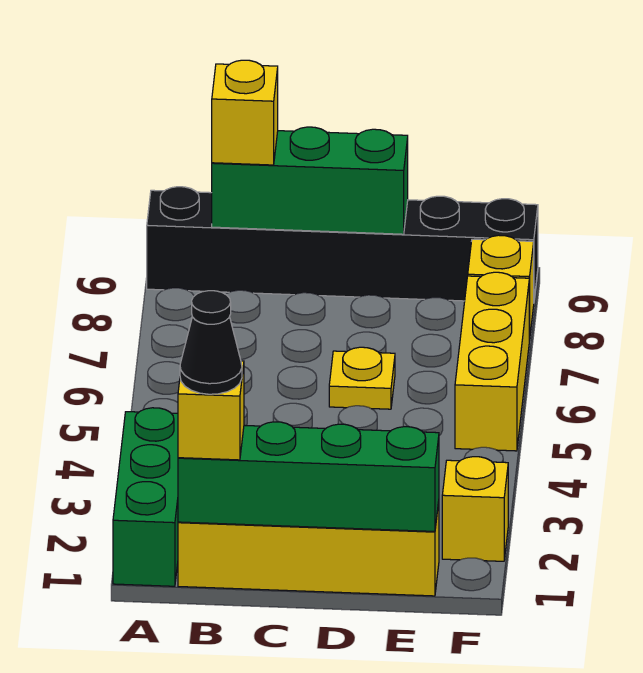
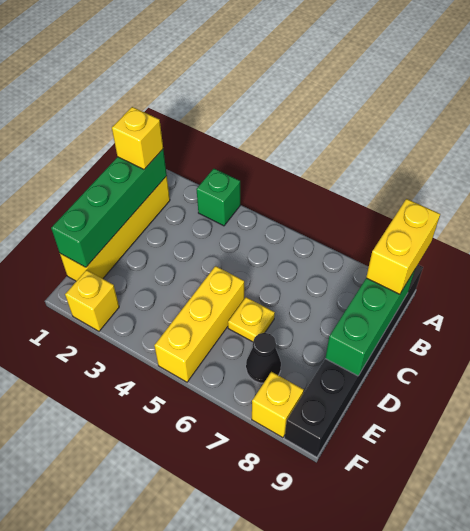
green 1x3 brick [113,408,178,586] -> green 1x1 brick [196,169,240,226]
black 1x1 cone [180,291,242,394] -> black 1x1 cone moved to [246,333,281,383]
yellow 1x1 brick [212,60,278,165] -> yellow 1x2 brick [366,199,440,294]
yellow 1x3 brick [455,272,529,451] -> yellow 1x3 brick turned to [154,266,244,382]

